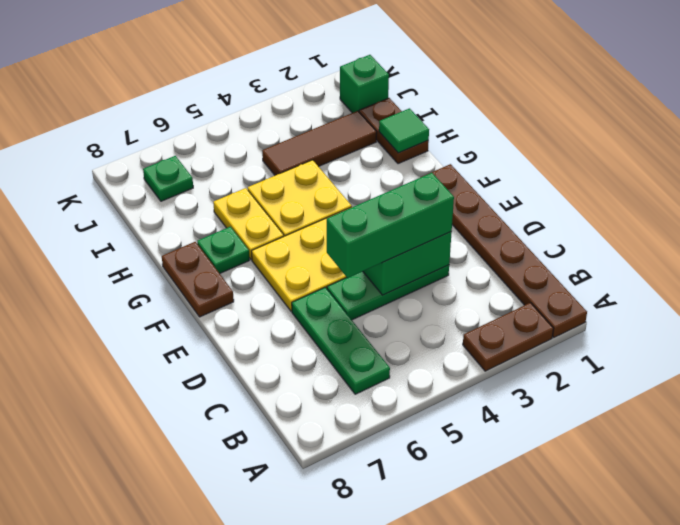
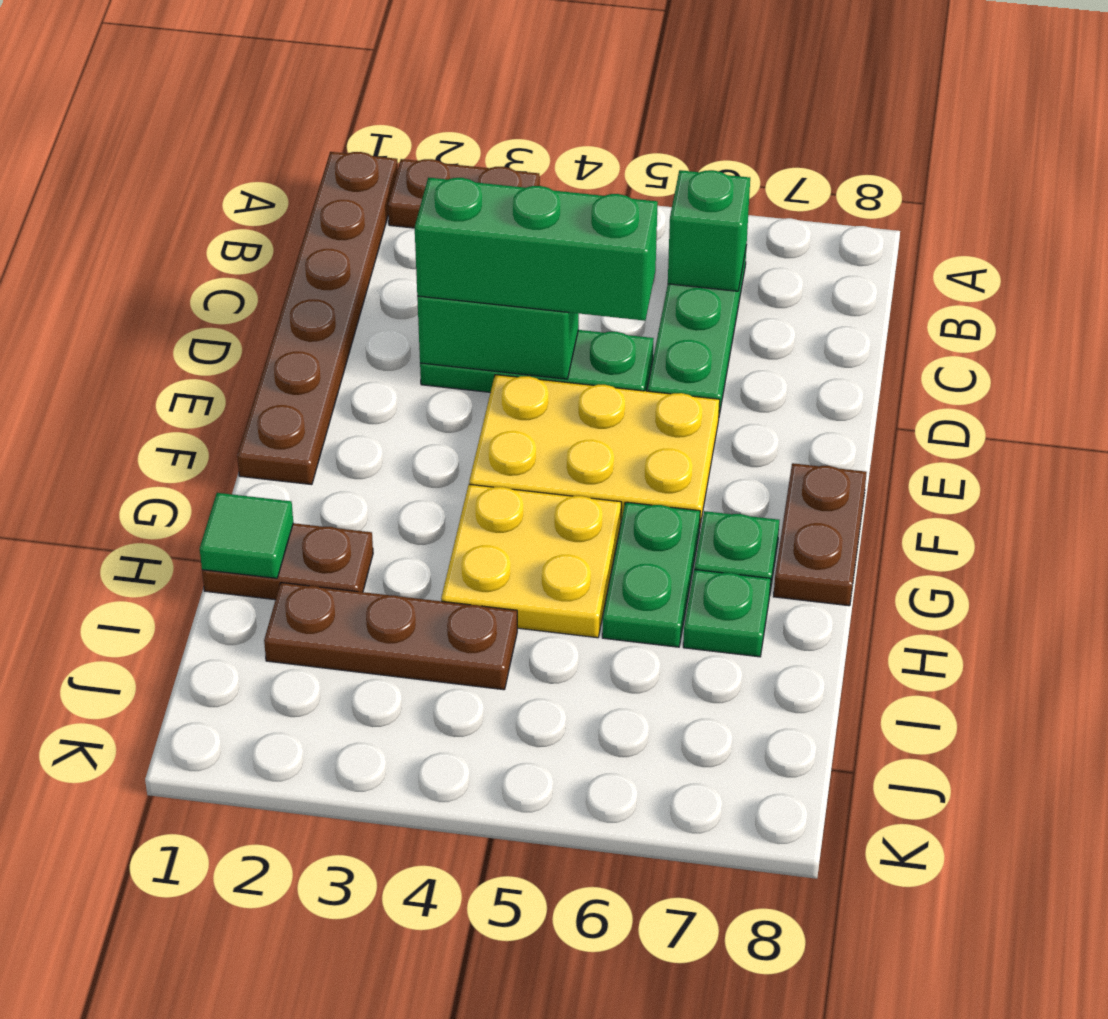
yellow 1x2 plate [213,188,284,260] -> green 1x2 plate [602,502,700,647]
brown 1x2 plate [359,98,429,164] -> brown 1x2 plate turned to [202,523,373,600]
brown 1x3 tile [262,111,377,175] -> brown 1x3 plate [264,583,517,690]
green 1x1 brick [340,55,389,113] -> green 1x1 brick moved to [668,170,750,291]
green 1x1 plate [143,156,193,201] -> green 1x1 plate moved to [683,570,771,657]

